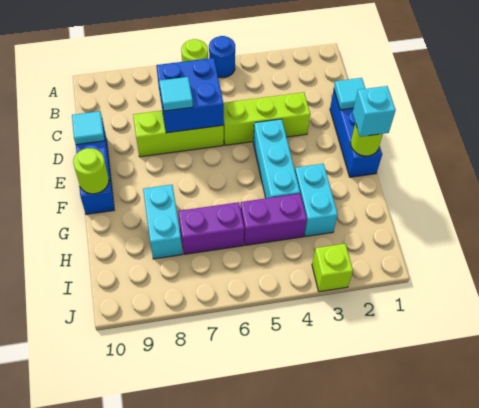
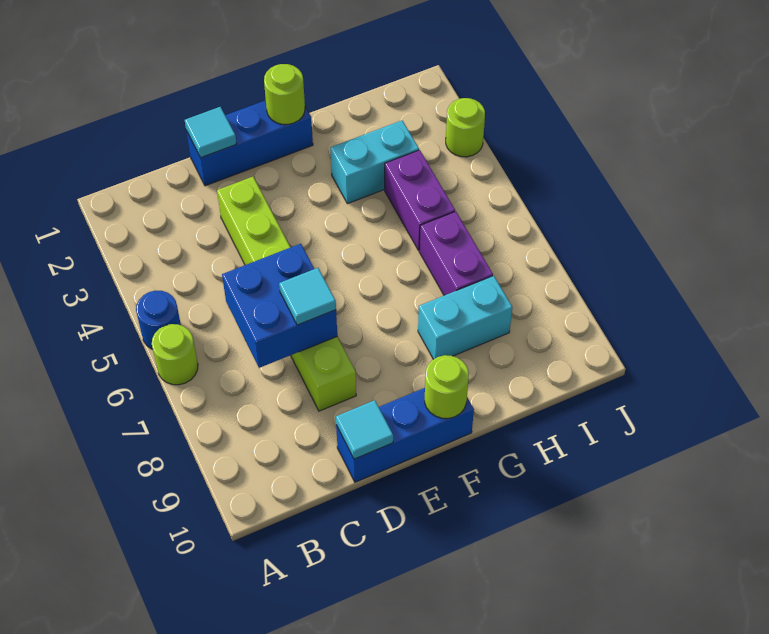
cyan 1x3 brick [253,119,300,198] -> none
cyan 1x1 brick [353,86,396,137] -> none
lime 1x1 brick [312,244,353,292] -> lime 1x1 round brick [446,98,485,157]

